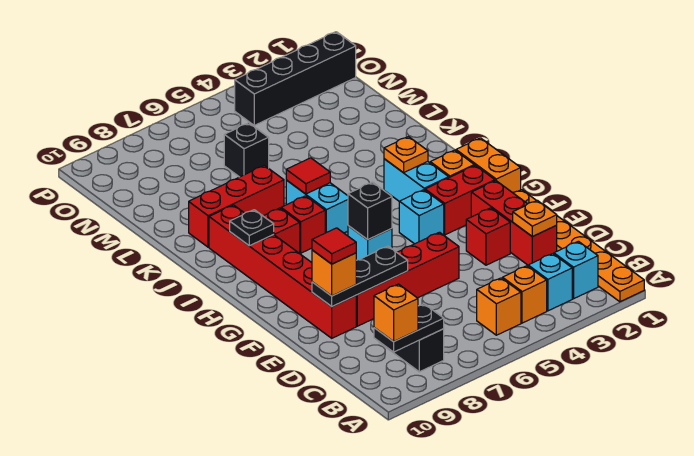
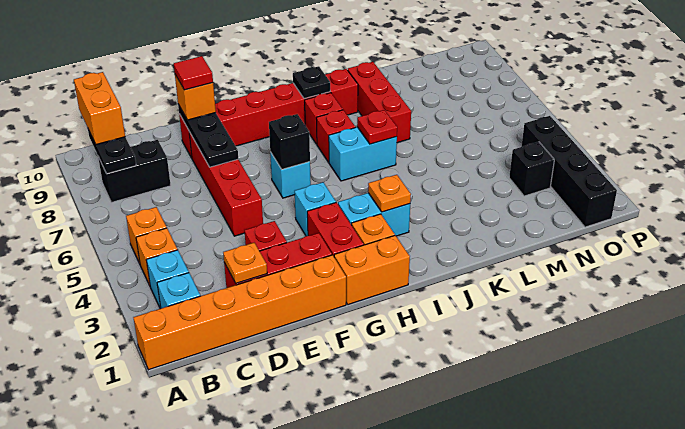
orange 1x6 plate [513,190,644,302] -> orange 1x6 brick [133,255,346,370]
orange 1x1 brick [374,284,418,342] -> orange 1x2 brick [74,72,125,145]
red 1x1 tile [286,158,330,194] -> red 1x1 plate [357,110,397,144]
black 1x1 brick [224,123,269,177] -> black 1x1 brick moved to [509,142,554,196]

